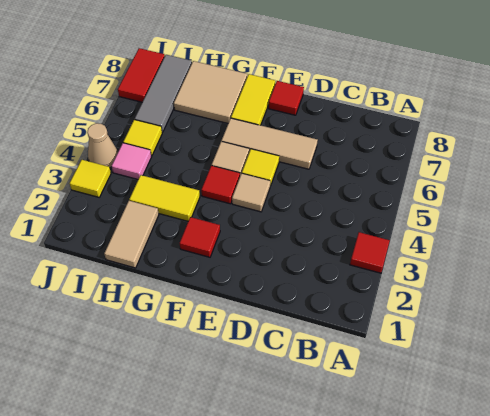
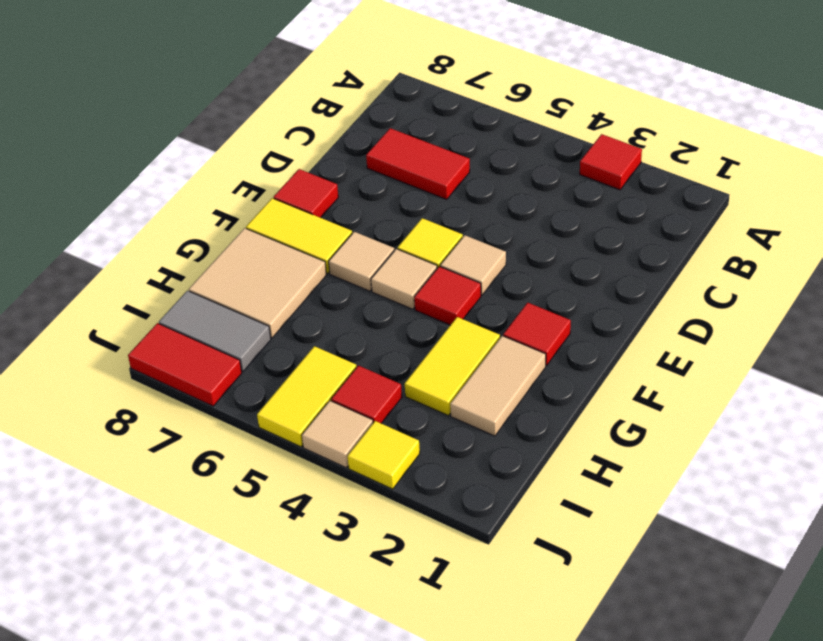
none -> red 1x2 tile [366,128,470,199]
tan 1x3 tile [221,118,318,169] -> tan 1x1 tile [329,232,394,291]
tan 1x2 tile [104,201,159,268] -> tan 1x2 tile turned to [450,336,546,436]
pink 1x1 tile [111,143,151,179] -> red 1x1 tile [331,366,402,423]
yellow 1x1 tile [123,120,162,156] -> yellow 1x2 tile [257,346,356,447]
grey 1x3 tile [135,55,192,132] -> grey 1x2 tile [159,291,271,371]
tan 1x1 cone [87,123,118,167] -> tan 1x1 tile [302,401,373,468]

